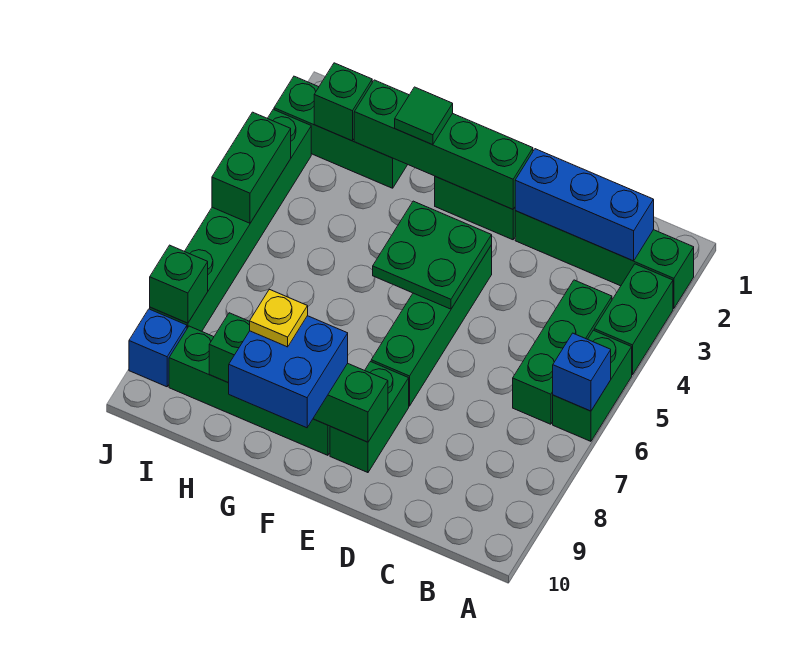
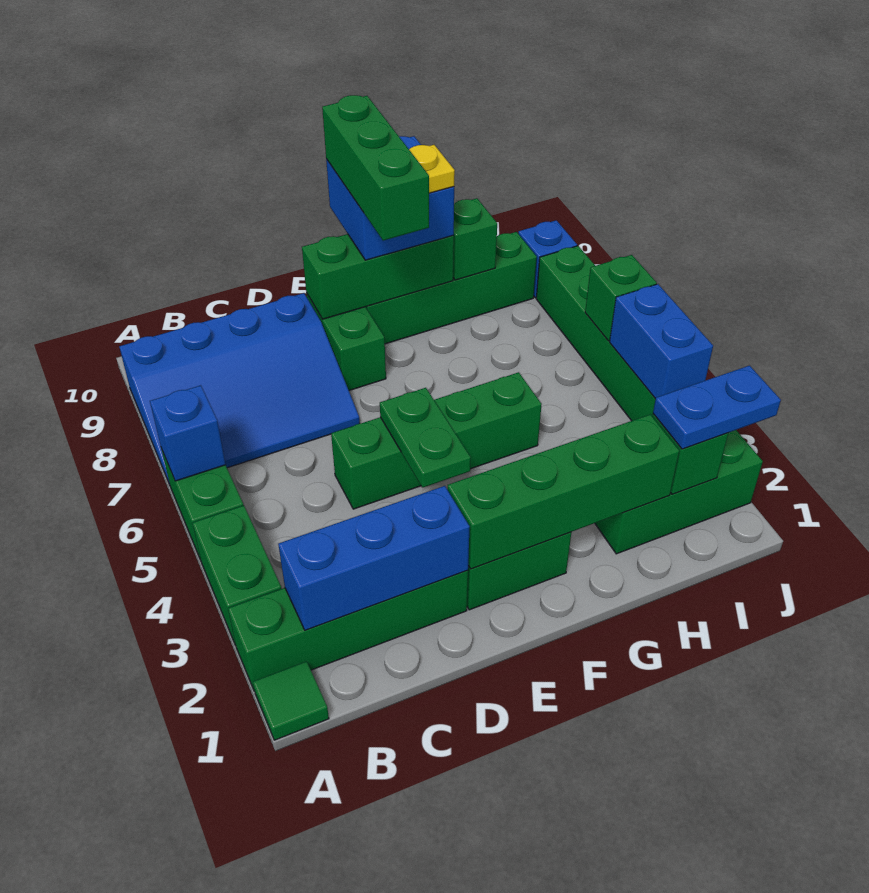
none -> blue 3x4 slope [119,293,360,485]
green 1x3 brick [513,280,612,424] -> green 1x3 brick moved to [322,95,429,241]
green 1x4 brick [371,245,492,406] -> green 1x4 brick turned to [331,372,542,509]
green 2x2 plate [373,201,492,309] -> green 1x2 plate [380,388,471,488]
green 1x1 tile [395,87,453,145] -> green 1x1 tile moved to [253,661,329,740]
none -> blue 1x2 plate [653,366,781,449]
green 1x2 brick [212,112,291,223] -> blue 1x2 brick [610,284,713,399]
green 1x1 brick [150,245,208,323] -> green 1x1 brick moved to [585,255,657,341]

